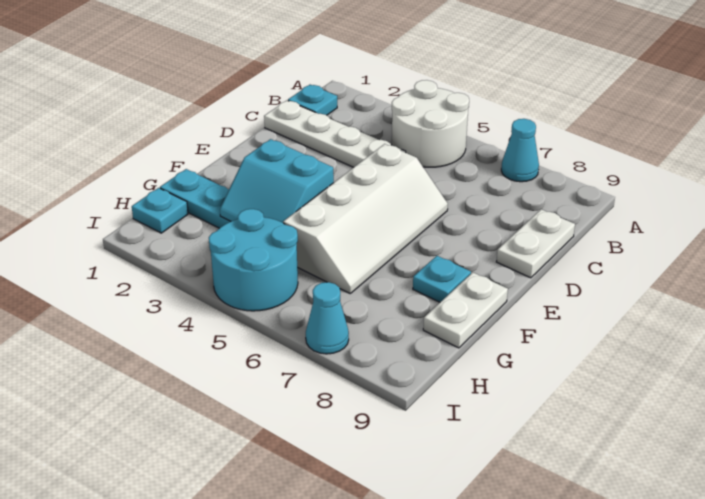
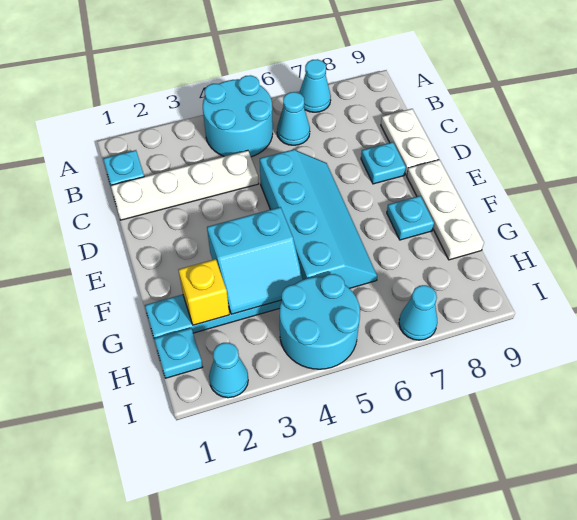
white 2x2 round brick [392,80,469,167] -> cyan 2x2 round brick [203,75,273,157]
none -> cyan 1x1 cone [277,92,310,145]
white 2x4 slope [283,144,448,293] -> cyan 2x4 slope [260,150,377,288]
none -> cyan 1x1 plate [361,142,406,184]
white 1x2 plate [423,273,508,348] -> white 1x3 plate [407,160,484,260]
none -> yellow 1x1 brick [179,259,229,325]
none -> cyan 1x1 cone [209,343,248,398]

